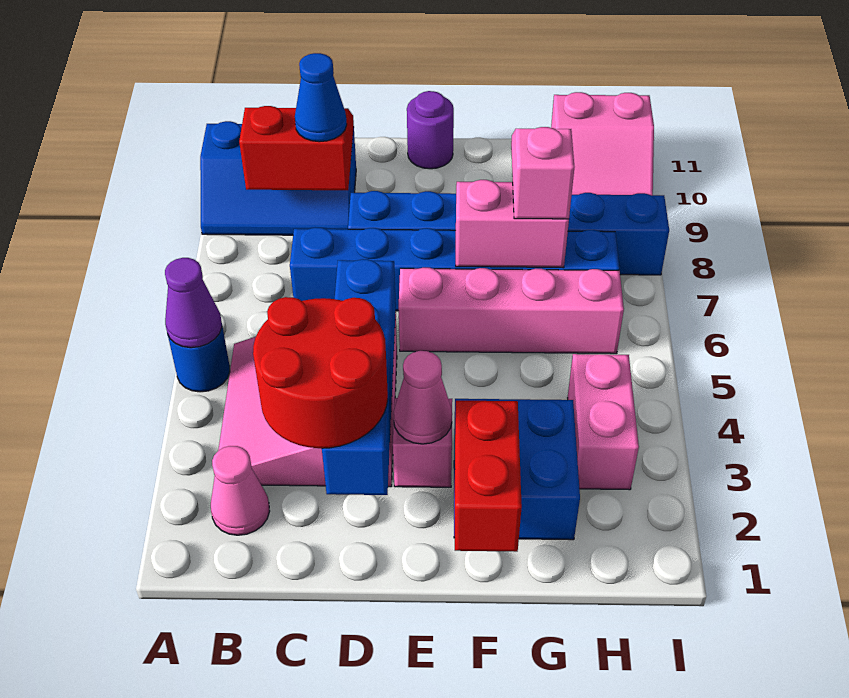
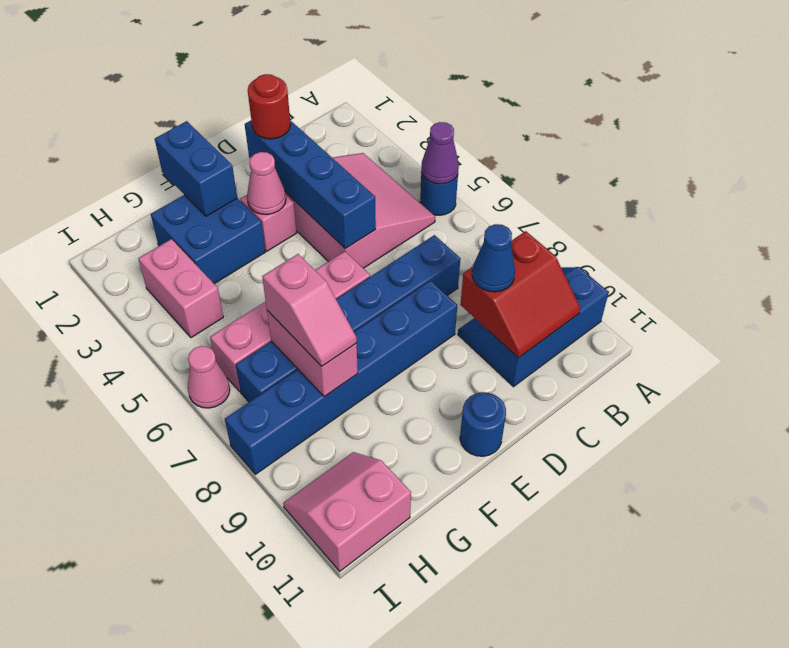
pink 1x1 cone [211,446,270,535] -> pink 1x1 cone moved to [188,346,230,408]
red 2x2 round brick [253,297,388,448] -> red 1x1 round brick [248,74,291,139]
purple 1x1 round brick [407,91,454,169] -> blue 1x1 round brick [460,392,506,456]
red 1x2 brick [455,401,522,552] -> blue 1x2 brick [155,121,237,216]
pink 1x2 brick [456,180,569,268] -> pink 1x2 brick turned to [267,310,358,397]

